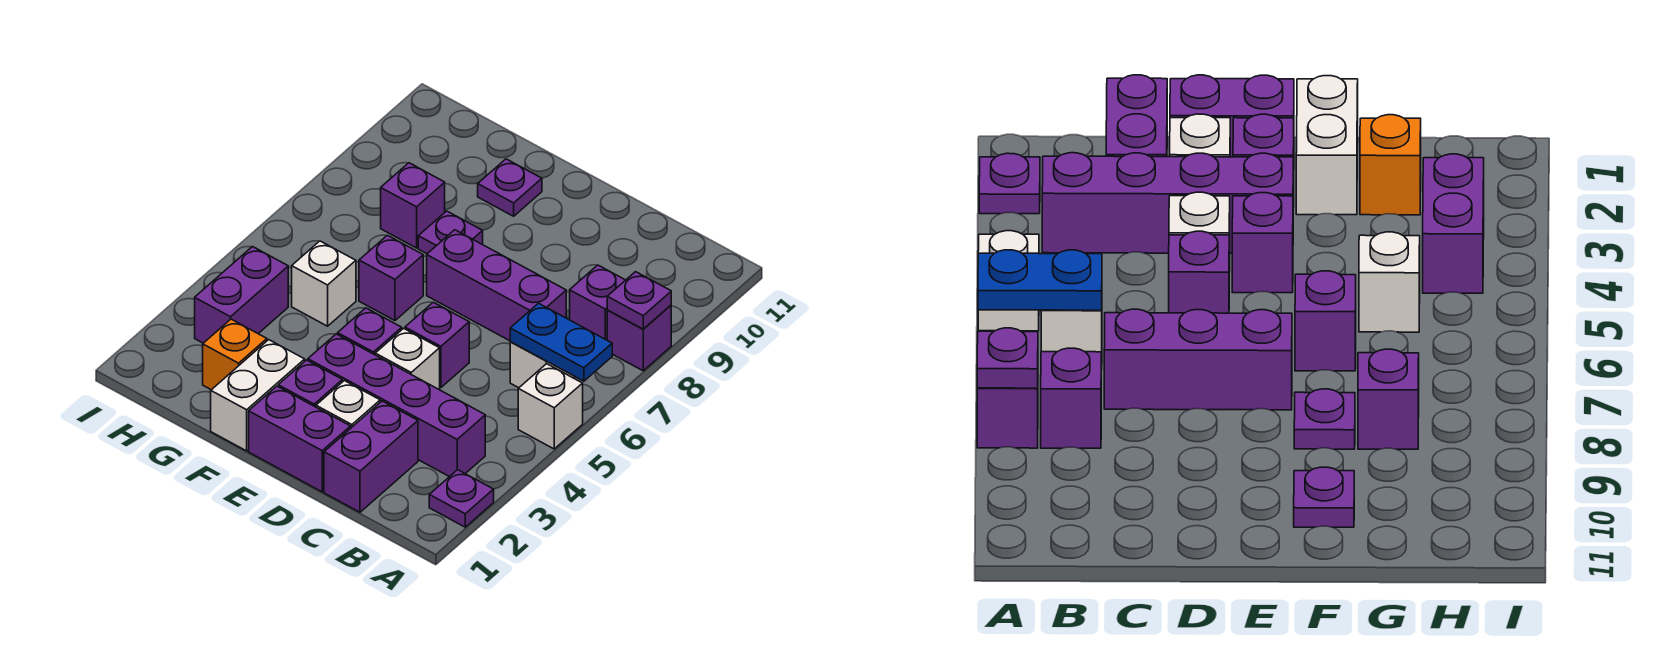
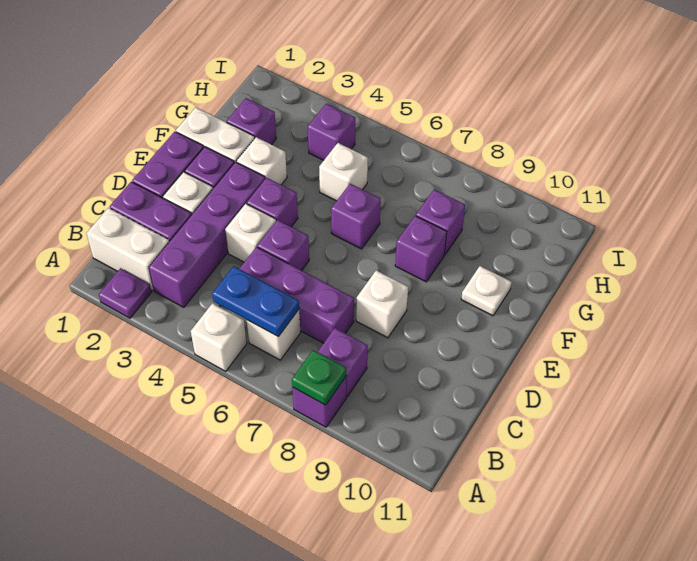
blue 1x2 plate [510,303,612,381] -> blue 1x2 plate turned to [212,266,299,337]
purple 1x1 plate [607,272,671,329] -> green 1x1 plate [292,350,346,405]
none -> white 1x2 brick [86,208,169,290]
purple 1x3 brick [427,230,566,341] -> purple 1x3 brick turned to [239,247,354,343]
none -> white 1x1 brick [356,270,408,338]
none -> white 1x1 brick [237,137,287,185]
purple 1x1 plate [418,211,483,254] -> purple 1x1 brick [395,216,447,282]
purple 1x1 plate [478,159,542,216] -> white 1x1 plate [461,266,512,316]
orange 1x1 brick [203,319,267,390] -> purple 1x1 brick [227,98,276,145]
purple 1x2 brick [195,247,288,343] -> purple 1x1 brick [308,104,355,160]

